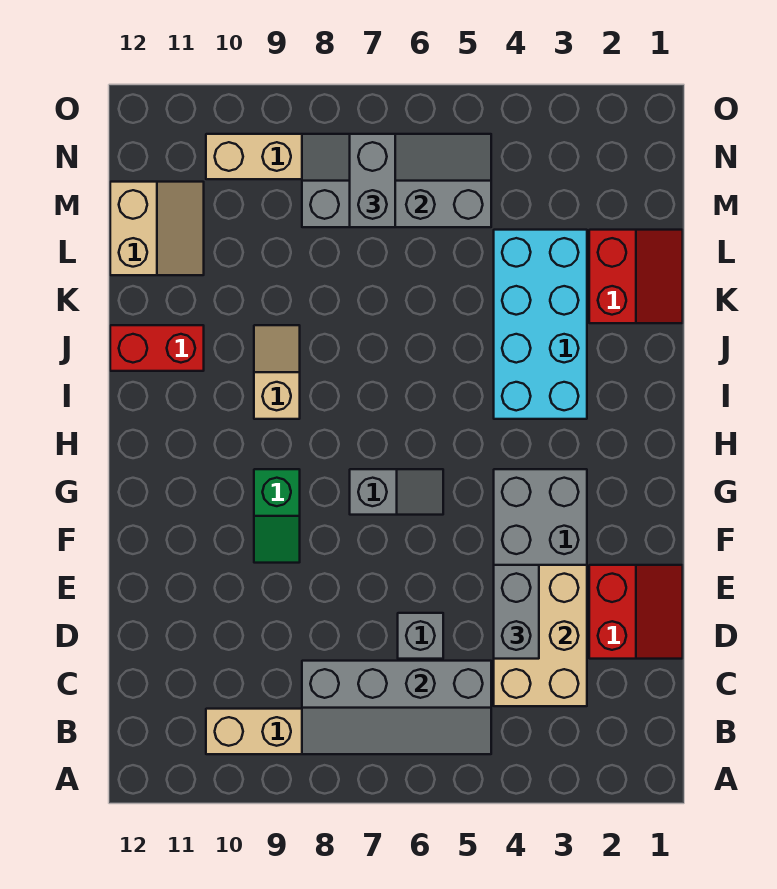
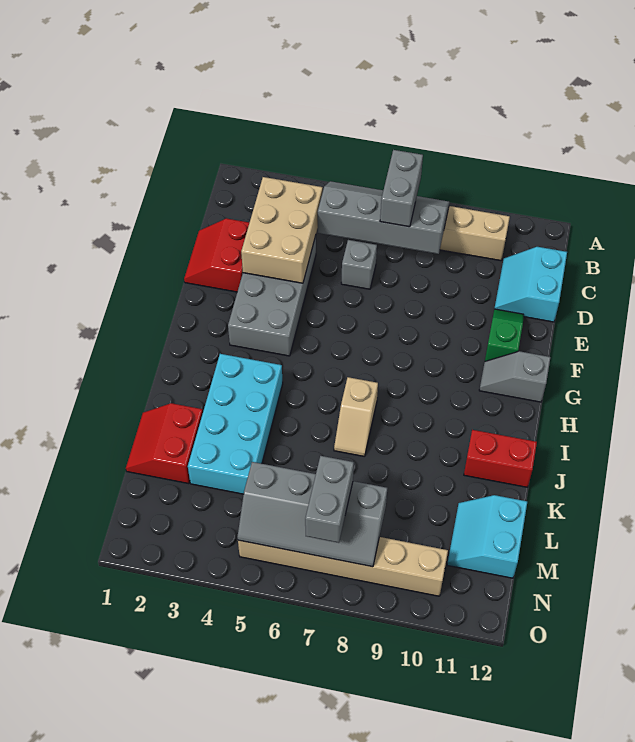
none -> cyan 2x2 slope [494,247,567,322]
grey 1x2 brick [494,565,539,659] -> grey 1x2 brick moved to [380,150,423,227]
green 1x2 slope [254,469,300,563] -> green 1x2 slope moved to [485,309,524,361]
grey 1x2 slope [350,469,443,515] -> grey 1x2 slope moved to [479,351,550,402]
tan 1x2 slope [254,325,300,419] -> tan 1x2 slope moved to [334,377,378,456]
tan 2x2 slope [110,182,204,275] -> cyan 2x2 slope [447,495,527,578]

